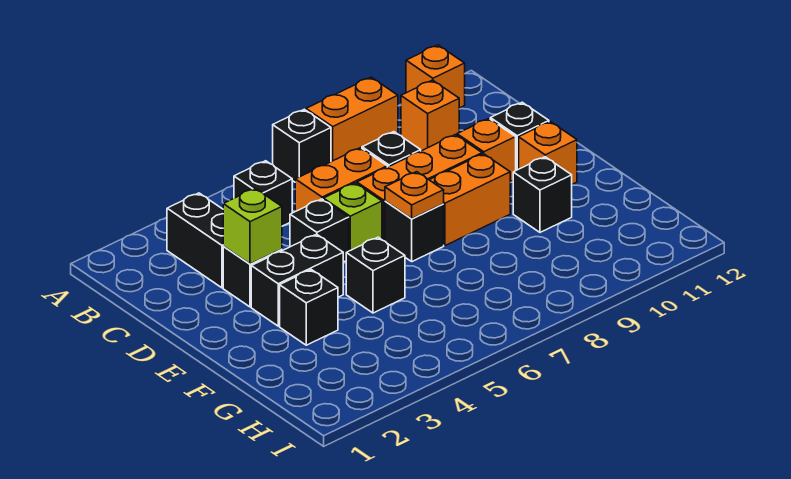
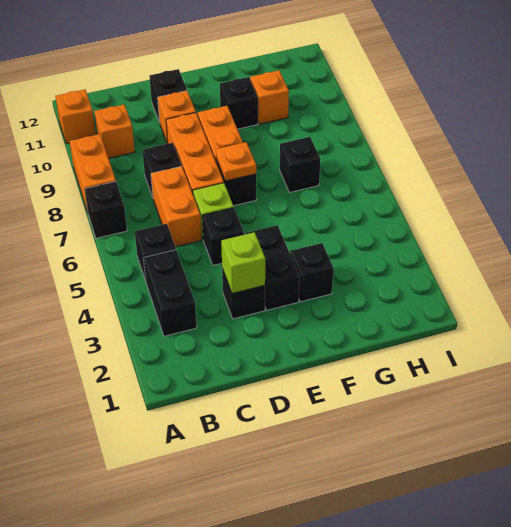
black 1x2 brick [167,193,224,288] -> black 1x2 brick turned to [144,250,197,336]
orange 1x1 brick [519,122,577,184] -> orange 1x1 brick moved to [250,70,289,124]
black 1x1 brick [346,237,405,313] -> black 1x1 brick moved to [280,137,321,192]

